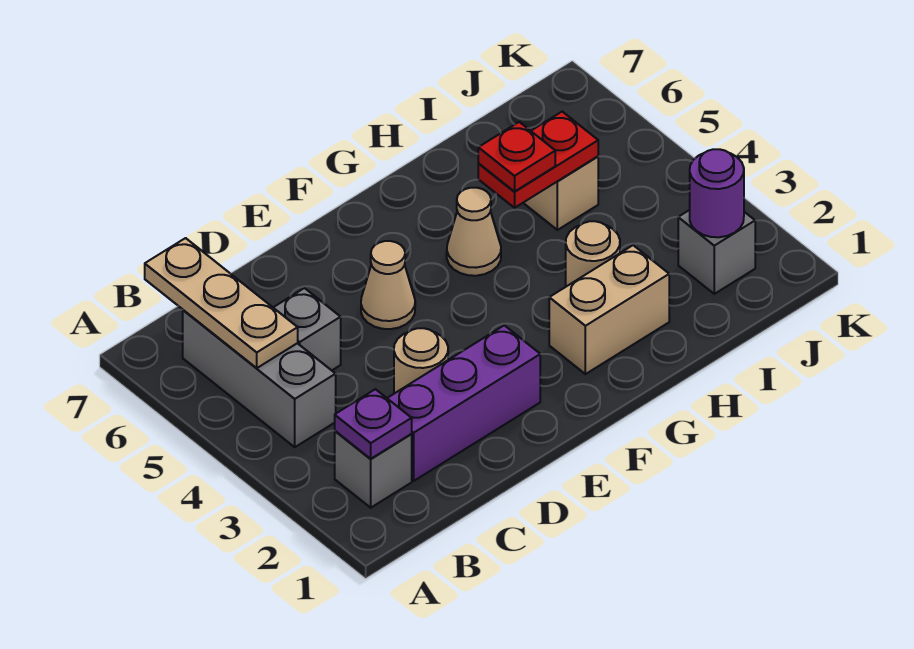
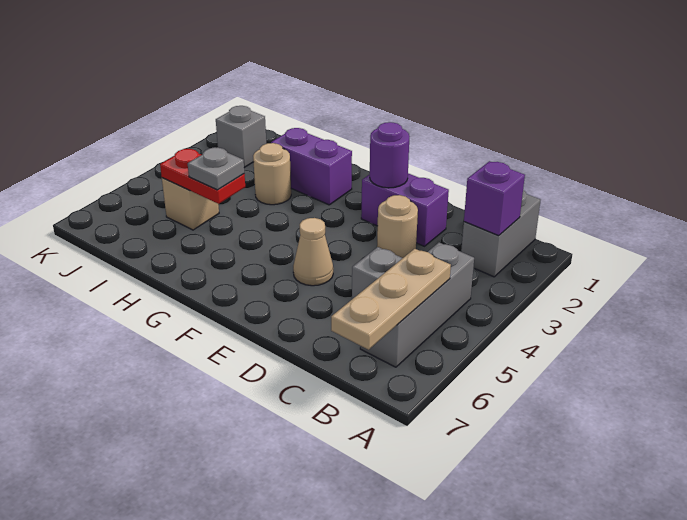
grey 1x1 brick [335,431,412,508] -> grey 1x2 brick [461,190,541,277]
purple 1x1 plate [335,389,412,459] -> purple 1x1 brick [464,161,525,236]
purple 1x3 brick [387,325,540,481] -> purple 1x2 brick [361,173,449,246]
tan 1x2 brick [549,245,669,374] -> purple 1x2 brick [271,128,352,205]
tan 1x1 cone [447,188,501,276] -> none
red 1x1 plate [478,122,555,192] -> grey 1x1 plate [188,147,244,190]
purple 1x1 round brick [690,149,744,237] -> purple 1x1 round brick moved to [370,122,409,188]

